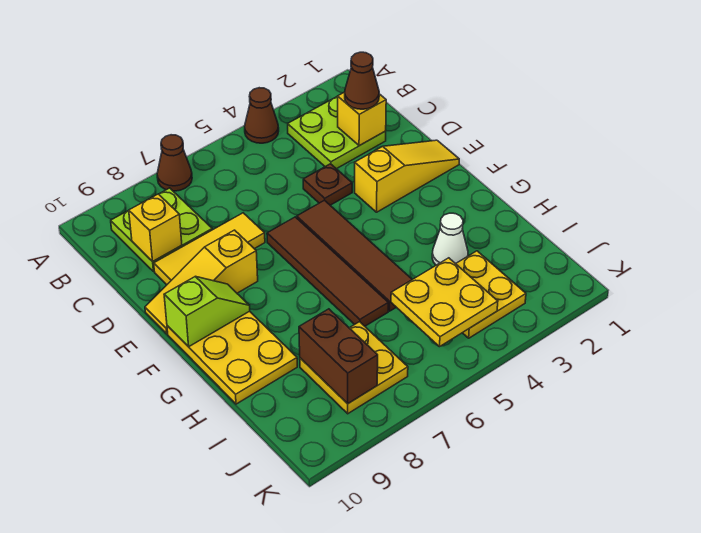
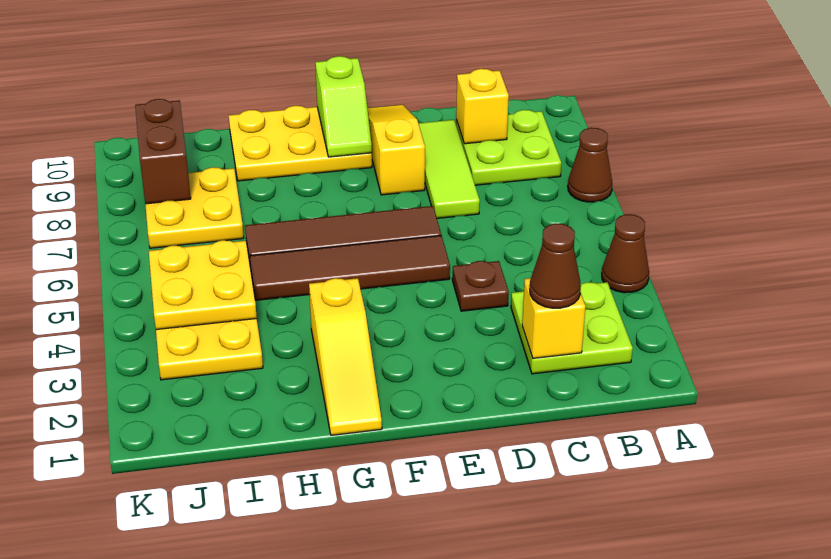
yellow 1x3 tile [154,213,265,285] -> lime 1x3 tile [418,120,480,218]
yellow 1x3 slope [355,140,459,212] -> yellow 1x3 slope moved to [309,278,382,435]
white 1x1 cone [432,213,468,265] -> none
brown 1x2 brick [299,309,378,404] -> brown 1x2 brick turned to [135,99,191,204]

